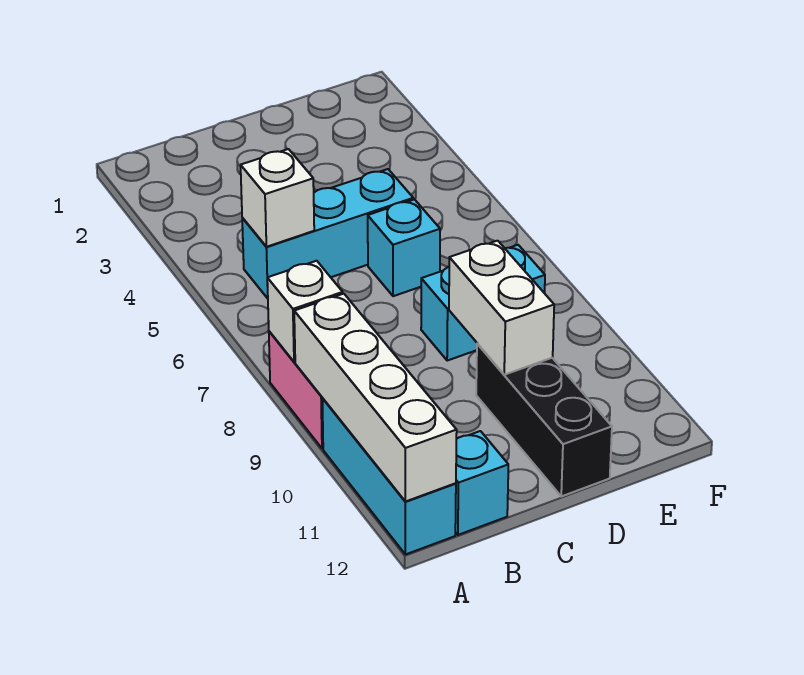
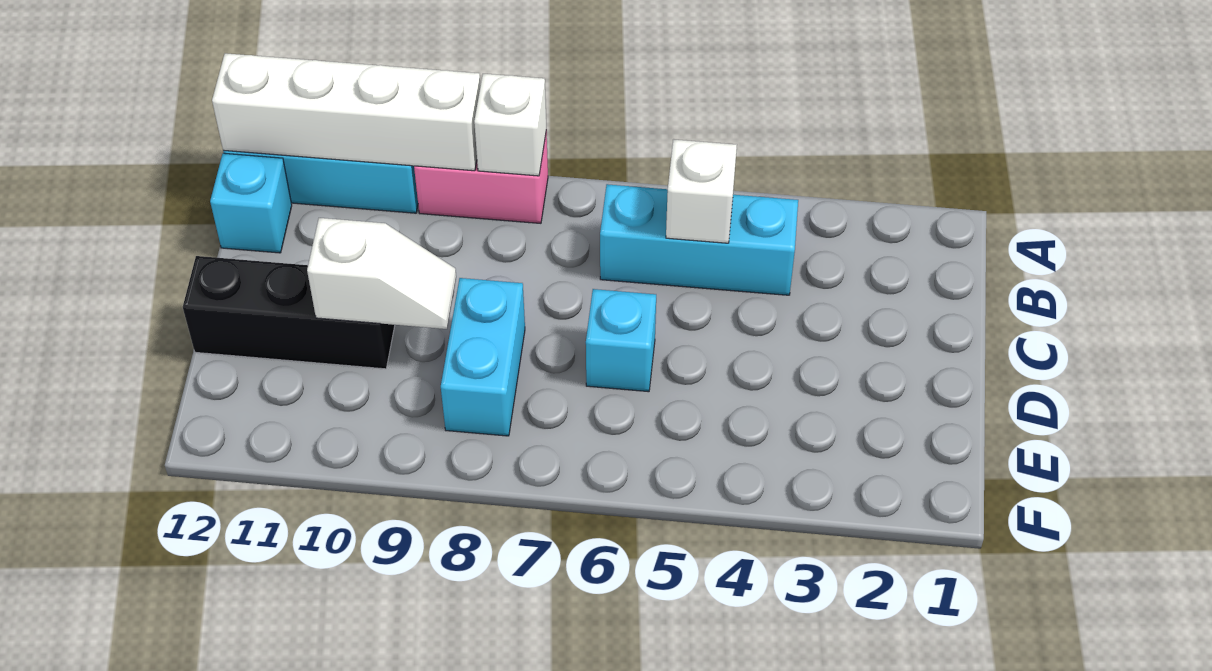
cyan 1x3 brick [242,169,413,298] -> cyan 1x3 brick turned to [600,184,798,295]
white 1x2 brick [449,241,554,375] -> white 1x2 slope [307,218,456,329]

